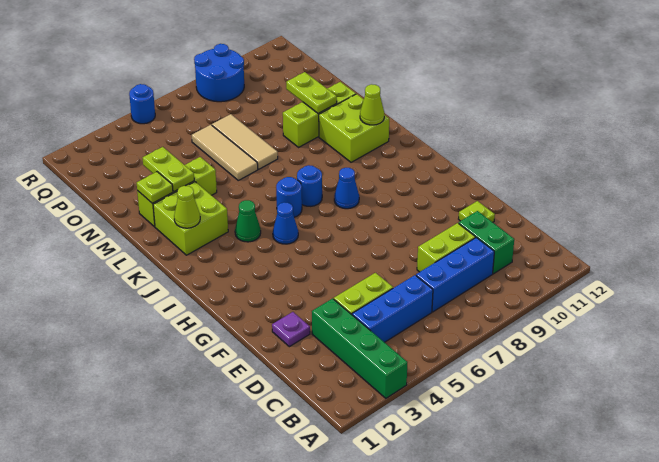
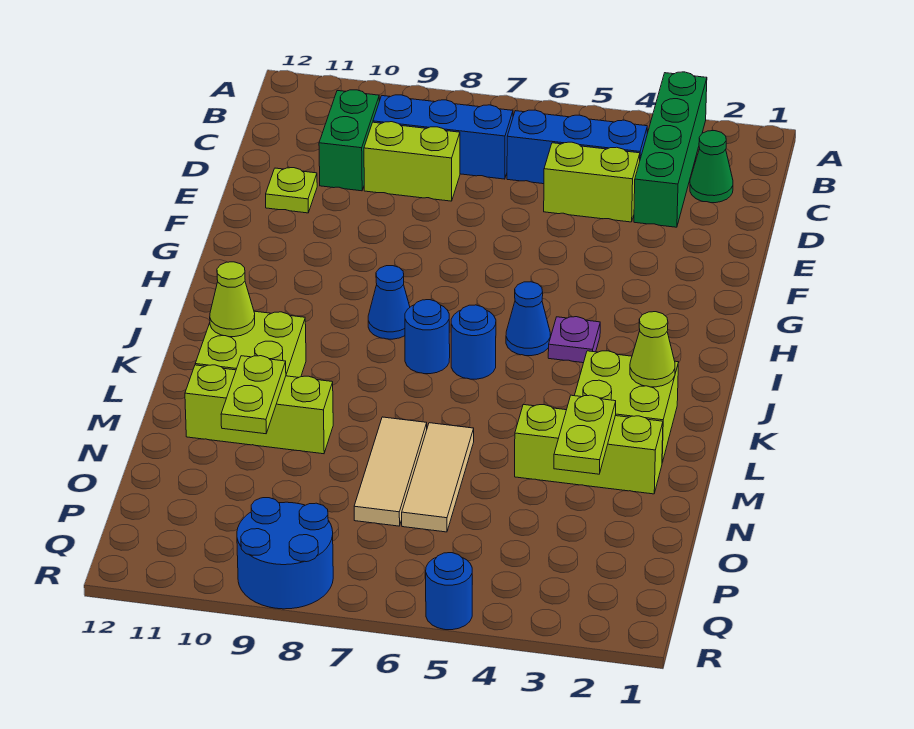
purple 1x1 plate [272,312,310,347] -> purple 1x1 plate moved to [548,317,600,363]
green 1x1 cone [235,200,261,242] -> green 1x1 cone moved to [690,131,733,203]
lime 1x1 plate [137,172,173,203] -> none

